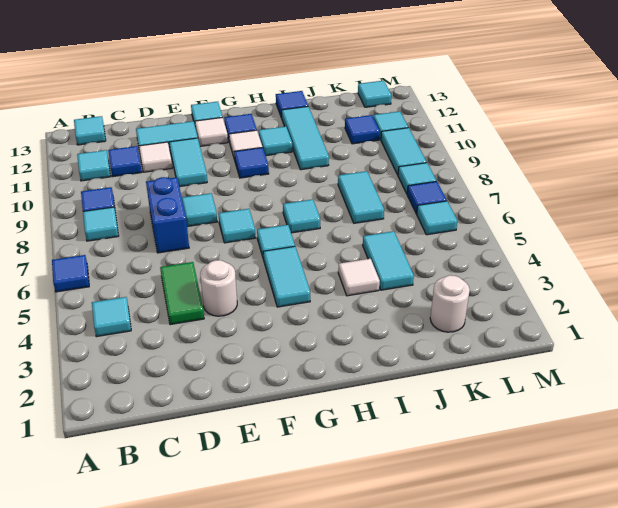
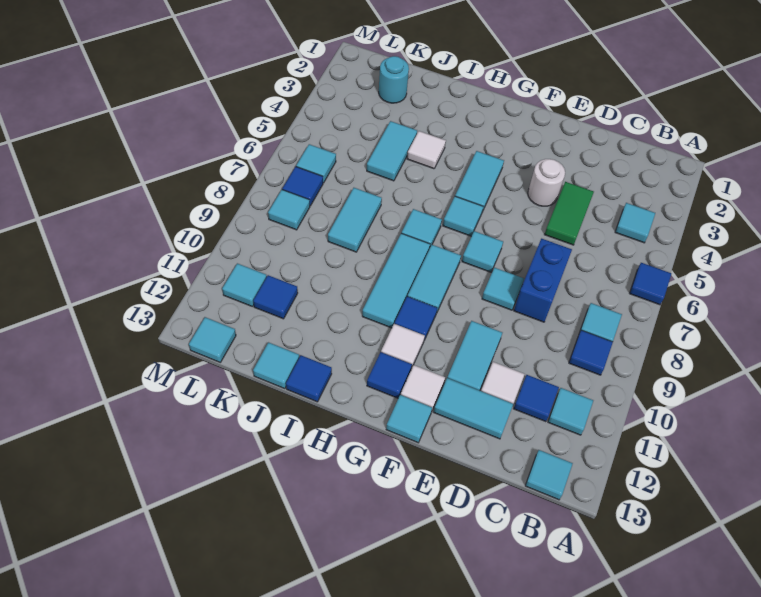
cyan 1x1 tile [259,126,292,156] -> cyan 1x1 tile moved to [253,342,299,389]
cyan 1x3 tile [282,106,329,170] -> cyan 1x3 tile moved to [362,233,430,328]
white 1x1 round brick [430,275,470,332] -> cyan 1x1 round brick [379,56,409,103]
cyan 1x2 tile [381,128,427,175] -> cyan 1x2 tile moved to [408,245,461,312]

